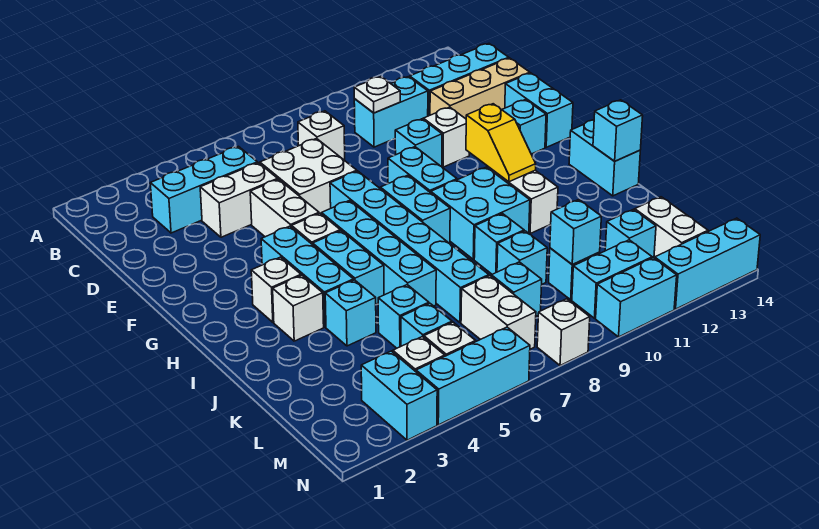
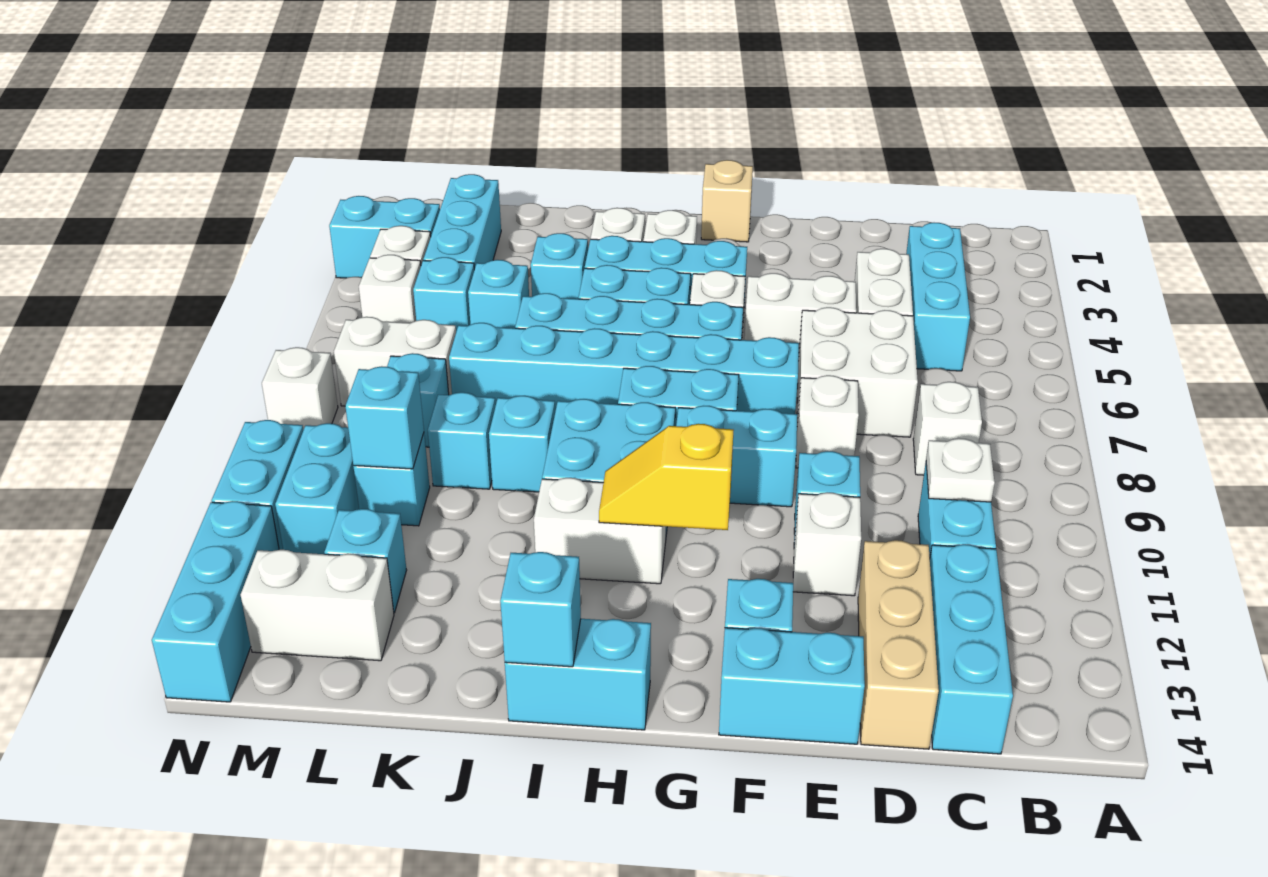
none -> white 1x1 brick [796,375,859,468]
none -> tan 1x1 brick [701,160,753,242]
cyan 1x3 brick [416,327,530,425] -> cyan 1x3 brick moved to [423,174,501,270]

